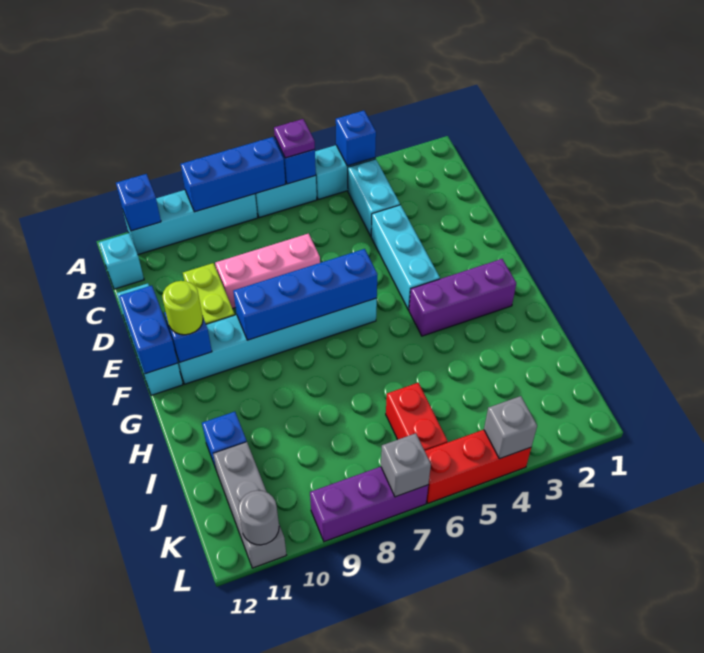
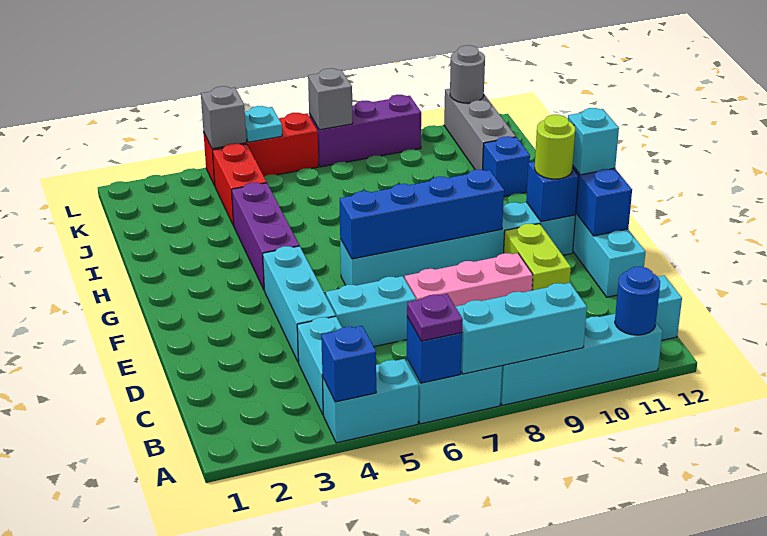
blue 1x3 brick [180,137,286,212] -> cyan 1x3 brick [455,283,587,374]
blue 1x1 brick [116,174,161,231] -> blue 1x1 round brick [615,267,660,335]
none -> cyan 1x2 brick [326,276,416,347]
none -> cyan 1x1 brick [568,108,619,175]
purple 1x3 brick [409,259,516,336] -> purple 1x3 brick turned to [232,182,299,290]
red 1x2 brick [386,383,448,451] -> red 1x2 brick moved to [213,143,267,226]
none -> cyan 1x1 plate [245,106,282,142]

